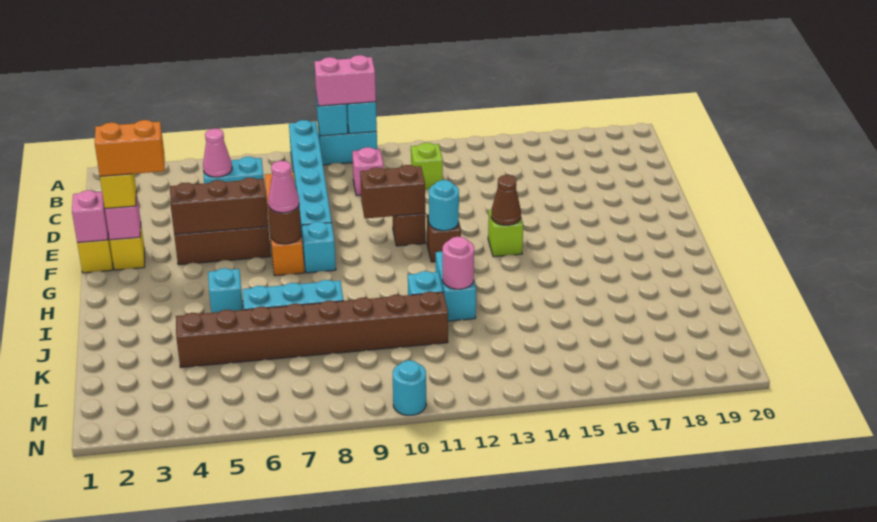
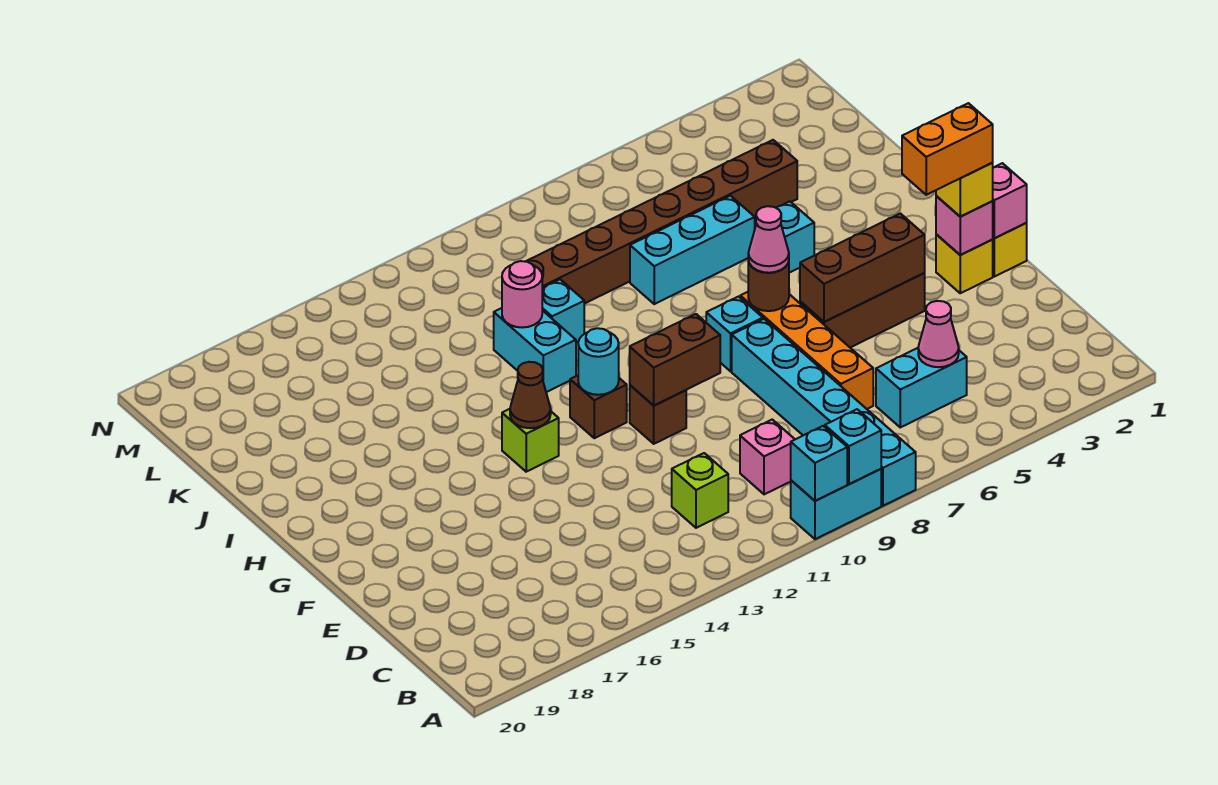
pink 1x2 brick [315,55,376,106] -> none
cyan 1x1 round brick [393,360,426,415] -> none

